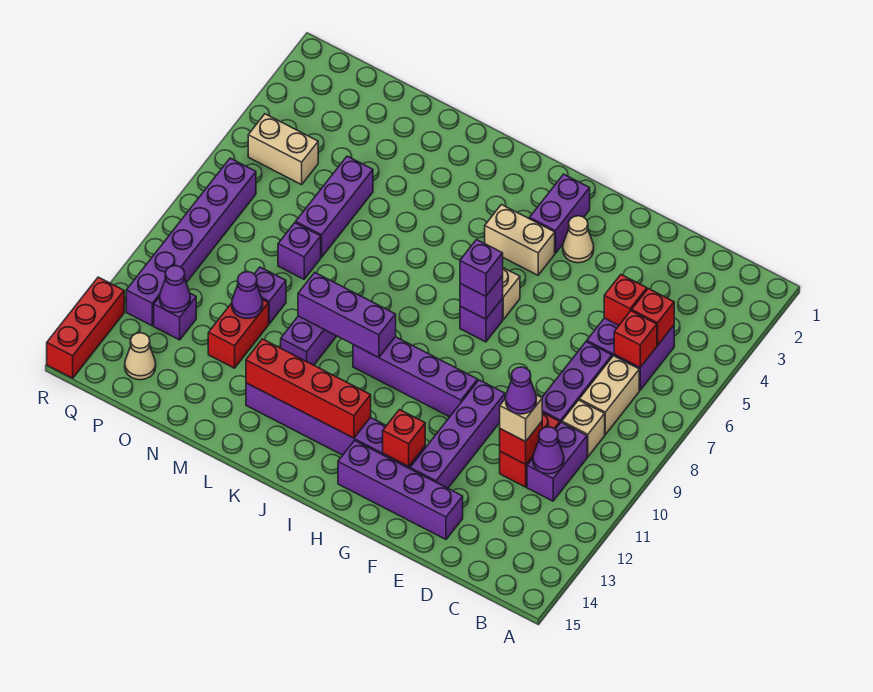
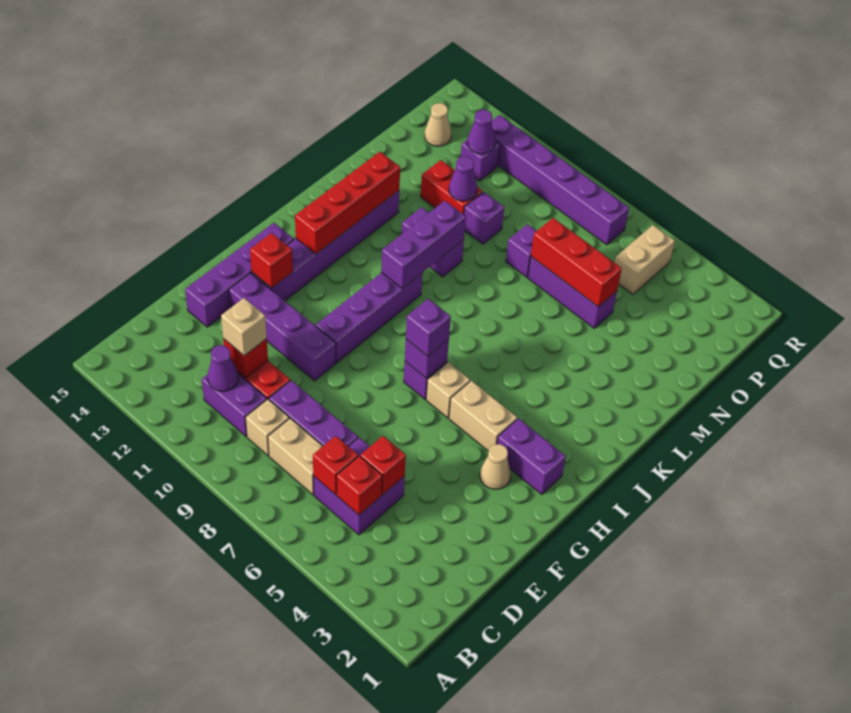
purple 1x1 cone [506,367,536,414] -> none
tan 1x2 brick [485,205,555,275] -> tan 1x2 brick turned to [449,381,517,451]
red 1x3 brick [47,277,124,378] -> red 1x3 brick moved to [531,218,622,307]

